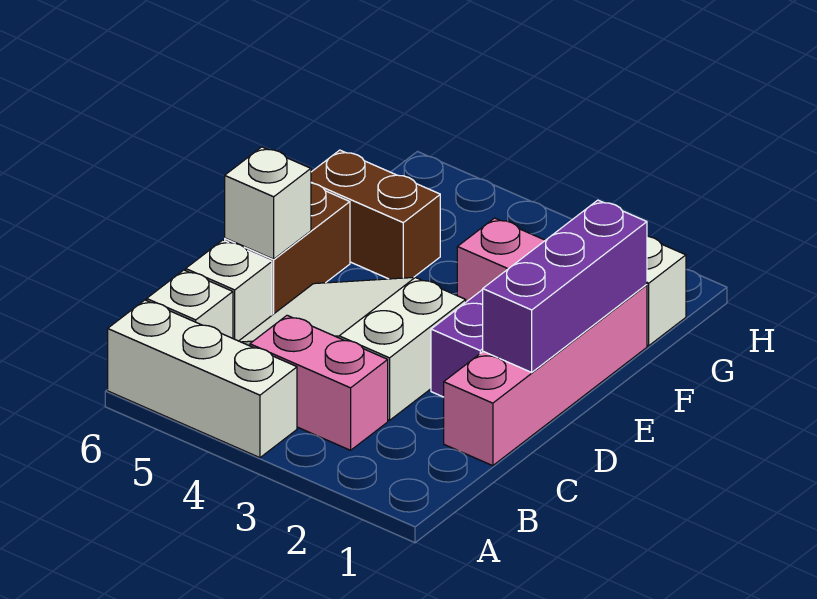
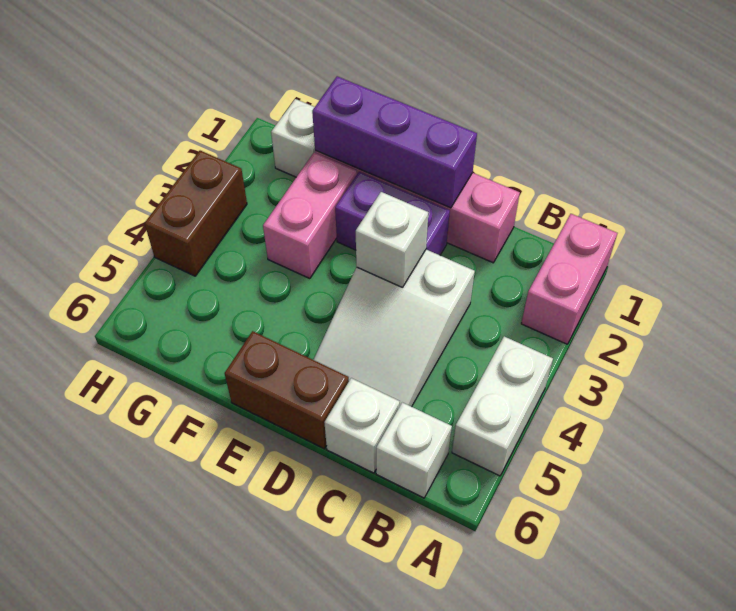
white 1x3 brick [108,300,297,458] -> white 1x2 brick [452,336,553,476]
pink 1x2 brick [250,315,388,450] -> pink 1x2 brick moved to [521,214,617,344]
white 1x1 brick [225,147,311,259] -> white 1x1 brick moved to [356,192,428,288]
brown 1x2 brick [311,150,440,279] -> brown 1x2 brick moved to [144,151,247,276]

